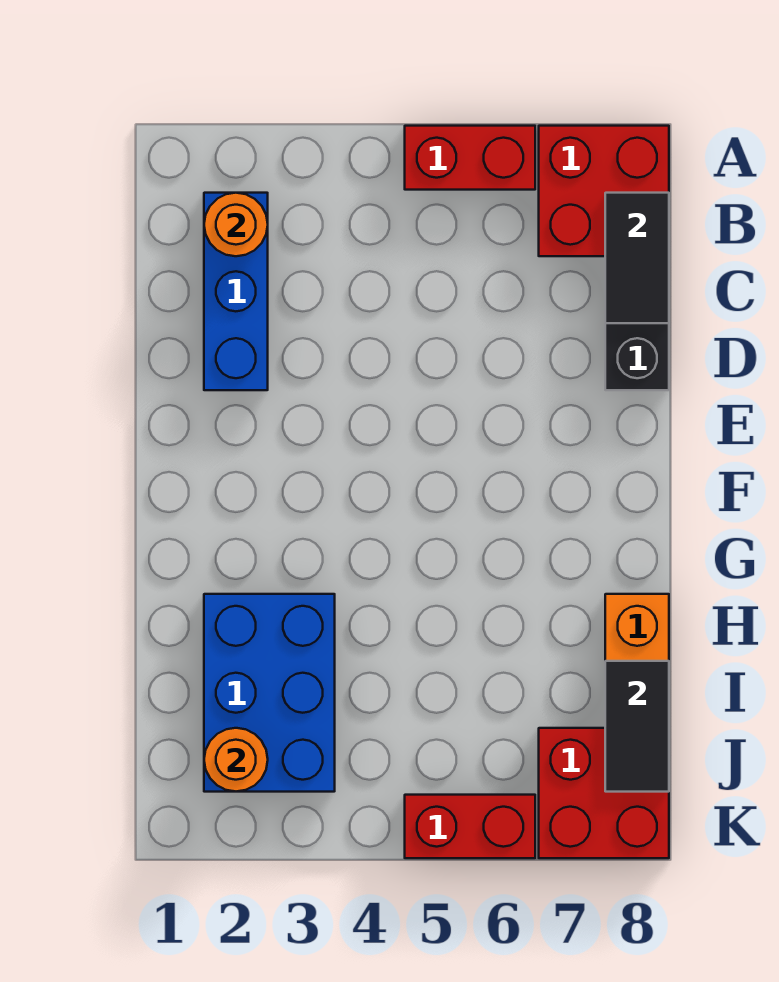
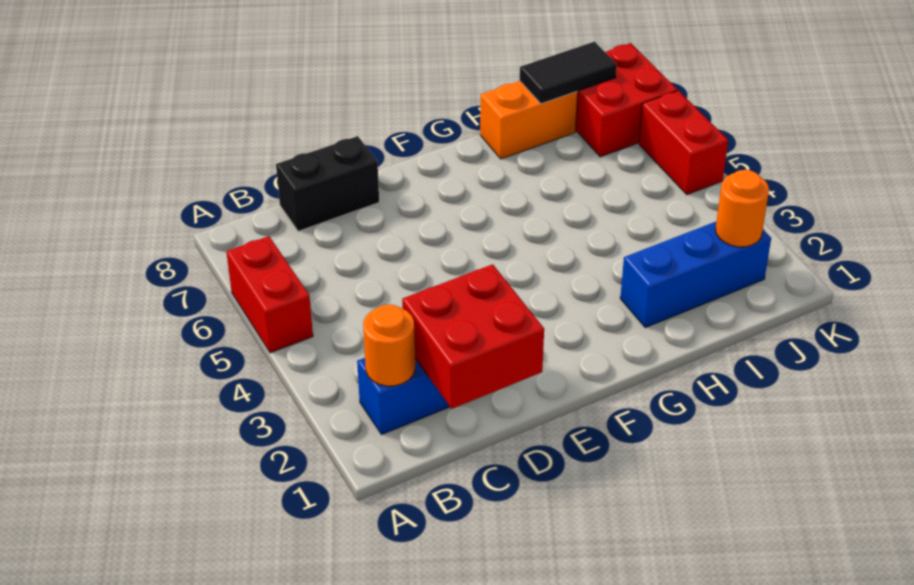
red 2x2 brick [539,126,669,256] -> red 2x2 brick moved to [402,264,544,409]
black 1x2 tile [605,193,669,323] -> none
blue 2x3 brick [204,594,335,792] -> blue 1x3 brick [620,222,771,328]

